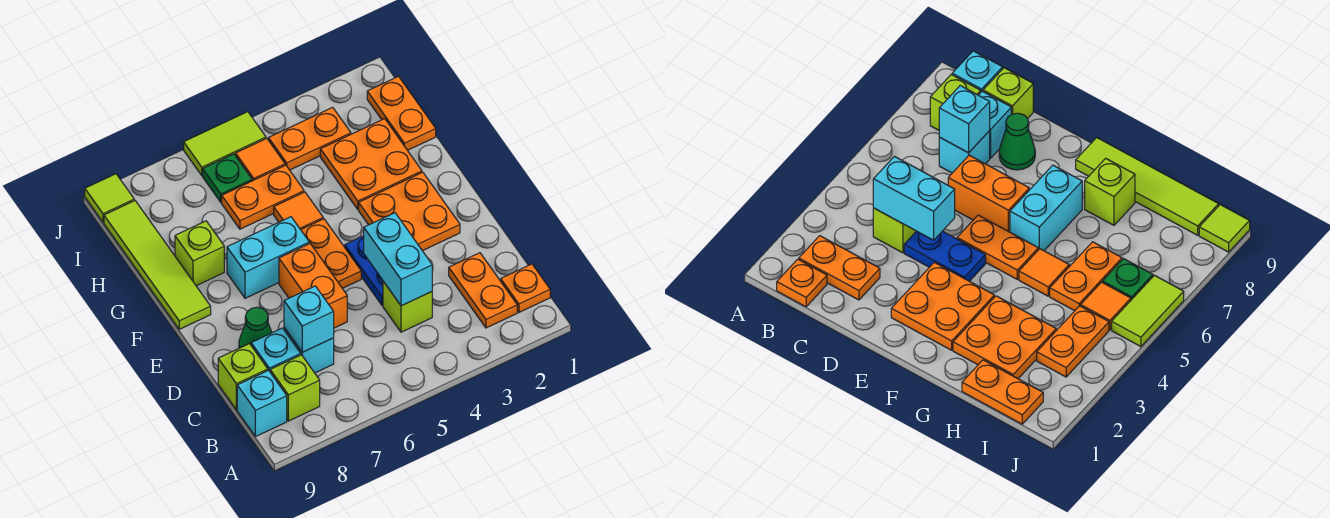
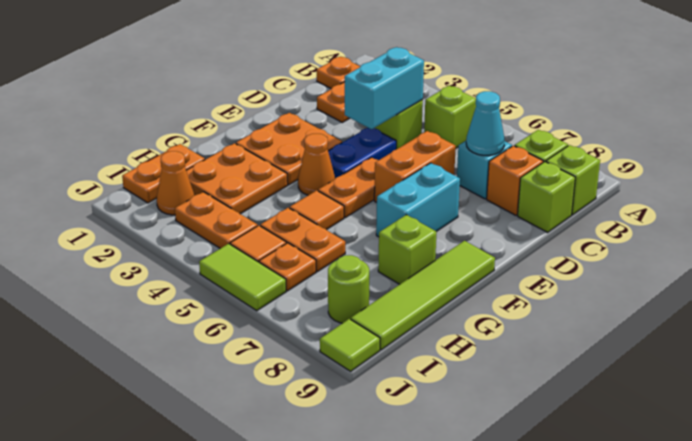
none -> lime 1x1 brick [424,86,476,148]
cyan 1x1 brick [237,370,287,437] -> lime 1x1 brick [546,145,600,215]
cyan 1x1 brick [284,286,334,352] -> cyan 1x1 cone [466,91,505,155]
cyan 1x1 brick [251,328,301,371] -> orange 1x1 brick [487,146,543,215]
green 1x1 cone [239,307,272,348] -> none
none -> orange 1x1 cone [298,134,335,195]
cyan 1x2 brick [227,217,309,298] -> cyan 1x2 brick turned to [376,163,460,237]
none -> orange 1x1 cone [157,151,194,215]
green 1x1 plate [203,154,252,202] -> orange 1x1 plate [259,243,316,291]
none -> lime 1x1 round brick [328,255,369,323]

